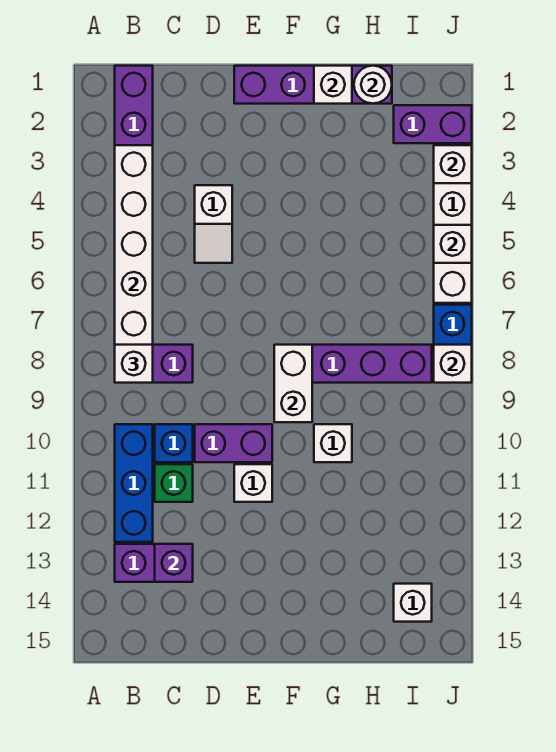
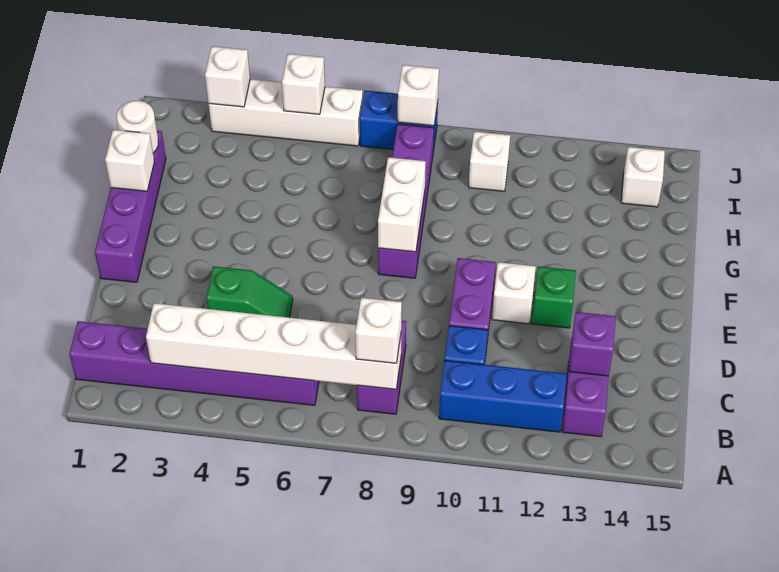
green 1x1 brick [155,464,193,502] -> green 1x1 brick moved to [532,266,576,328]
white 1x2 slope [195,185,232,263] -> green 1x2 slope [206,266,293,318]
white 1x2 brick [274,345,312,422] -> white 1x2 brick turned to [378,157,426,252]
white 1x1 brick [314,424,352,462] -> white 1x1 brick moved to [469,132,510,191]
purple 1x2 brick [394,105,472,143] -> none

